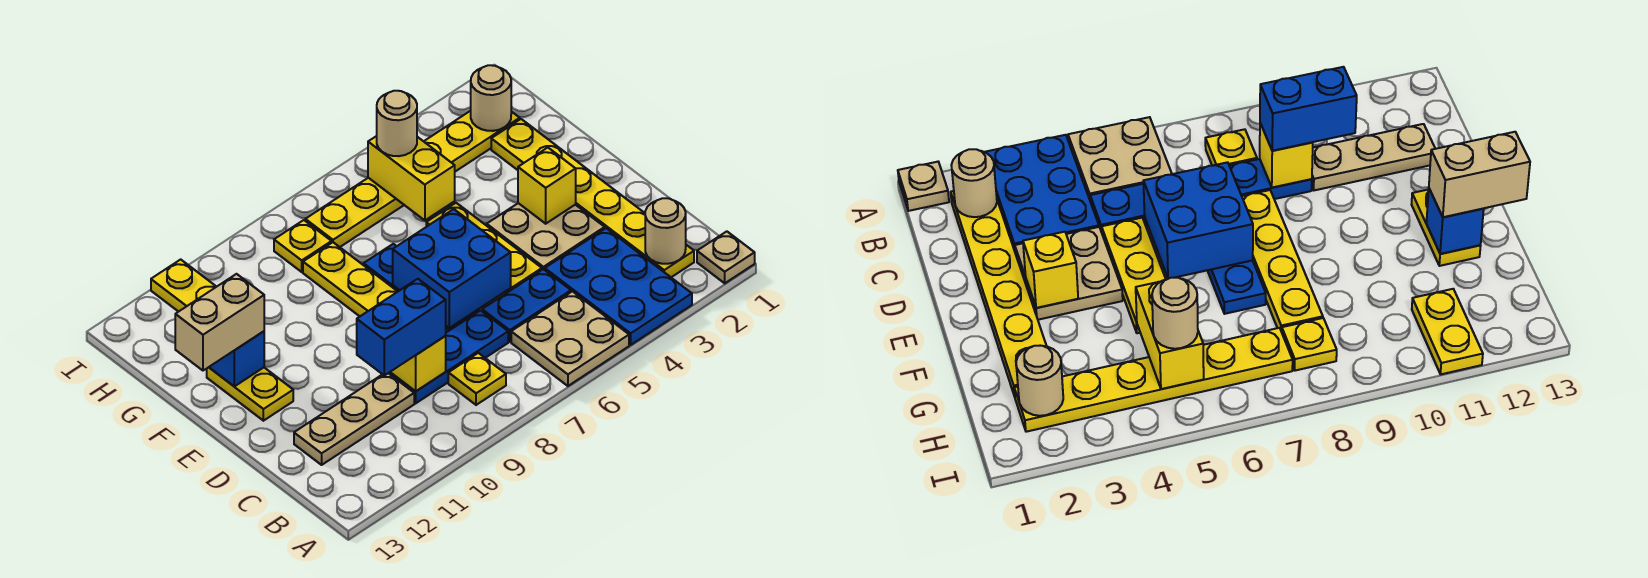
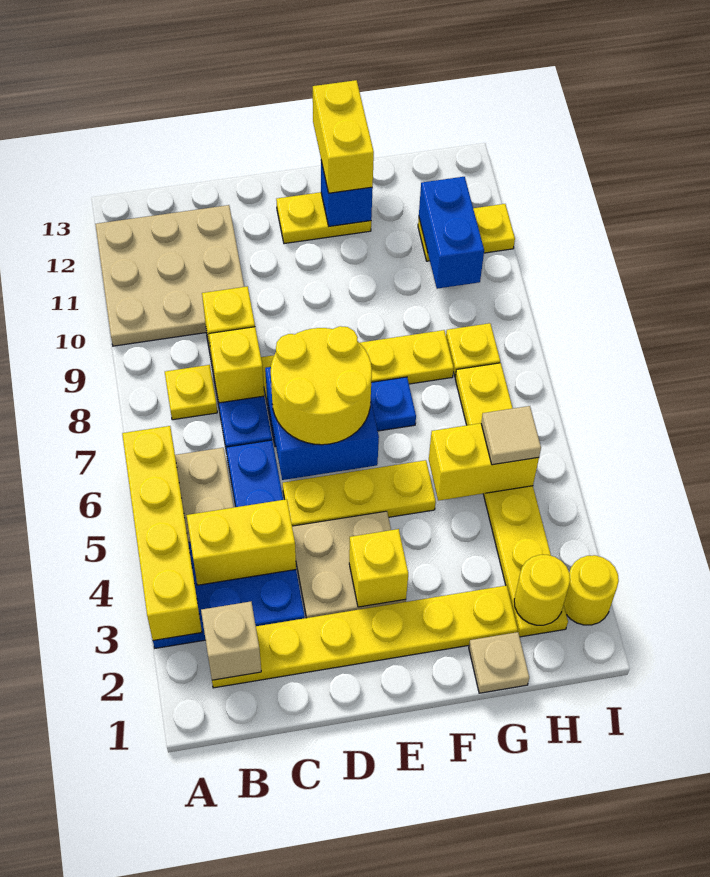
tan 1x1 plate [697,231,755,283] -> tan 1x1 plate moved to [469,632,529,693]
none -> yellow 1x4 brick [122,426,202,641]
tan 1x1 round brick [645,198,686,264] -> tan 1x1 brick [201,602,261,680]
none -> yellow 1x2 brick [187,499,296,585]
none -> yellow 1x1 brick [209,327,264,403]
blue 1x2 brick [357,279,446,375] -> blue 1x2 brick moved to [419,177,484,289]
tan 1x3 plate [294,373,414,465] -> tan 3x3 plate [95,205,244,346]
none -> yellow 2x2 round brick [271,326,372,445]
tan 1x2 brick [175,274,264,371] -> yellow 1x2 brick [313,80,374,193]
tan 1x1 round brick [471,65,511,131] -> yellow 1x1 round brick [514,555,570,625]
tan 1x1 round brick [377,91,417,156] -> tan 1x1 tile [481,406,541,465]
none -> yellow 1x1 round brick [564,555,619,625]

